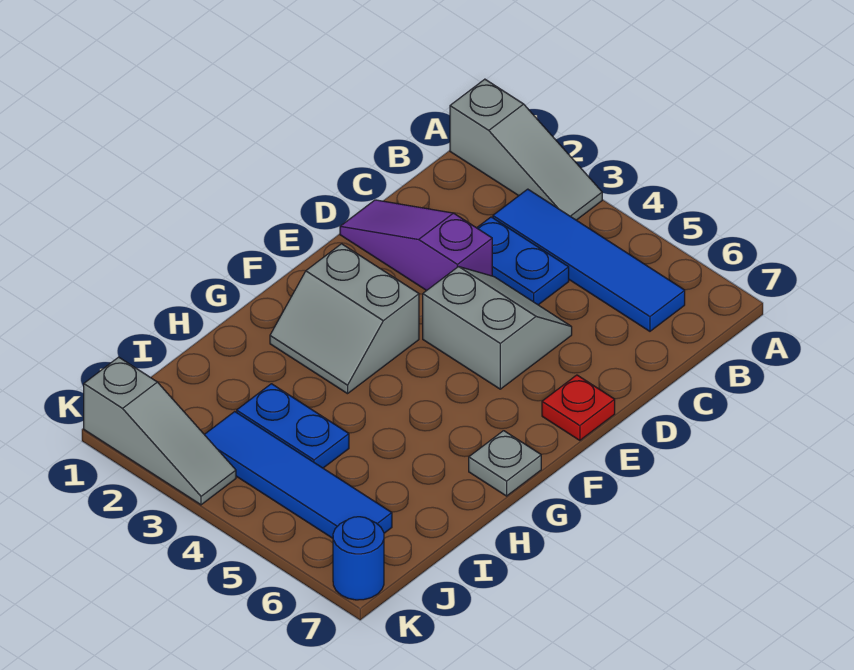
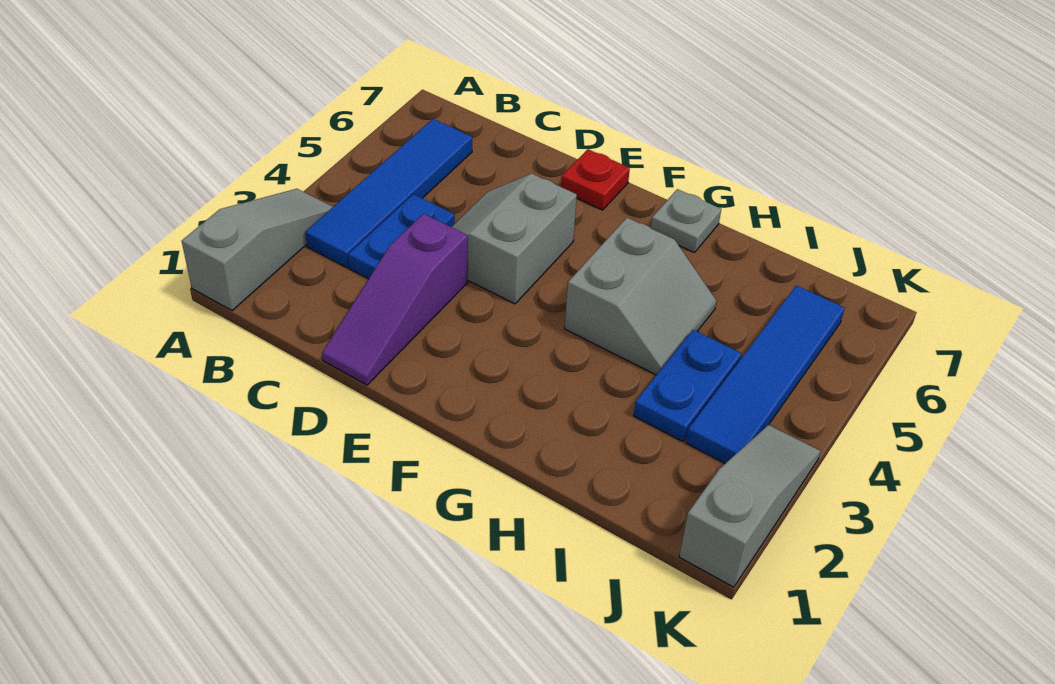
grey 2x2 slope [270,244,419,394] -> grey 2x2 slope moved to [565,218,717,375]
blue 1x1 round brick [333,517,384,600] -> none

